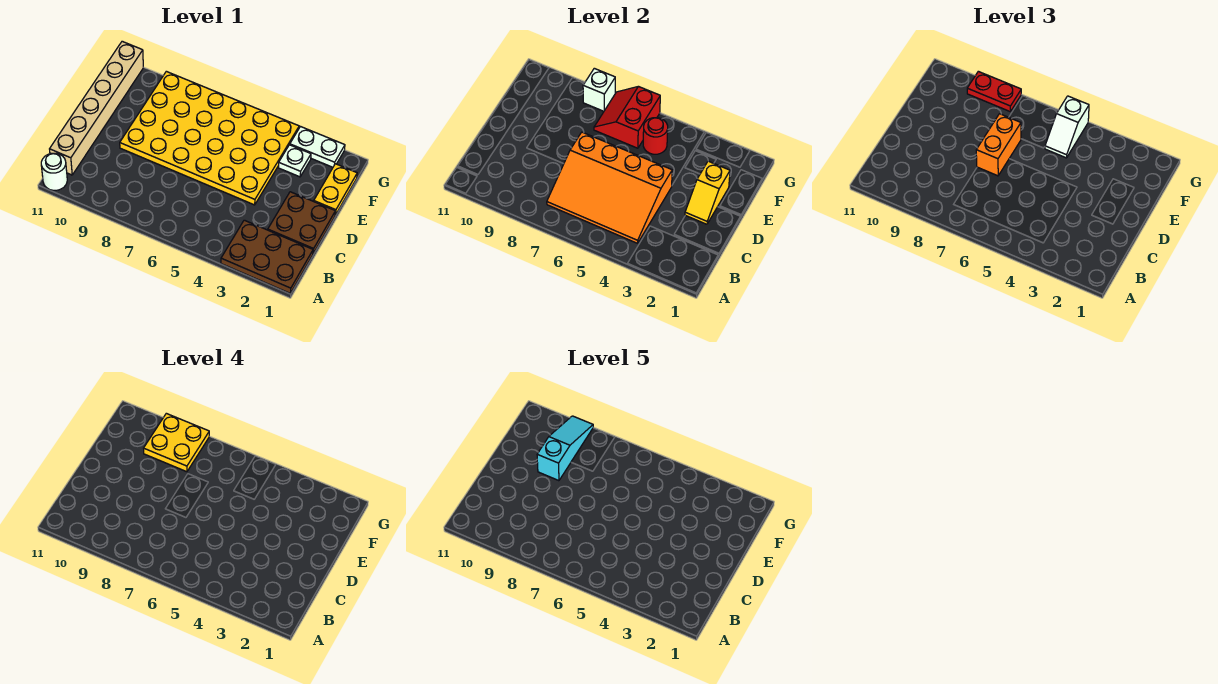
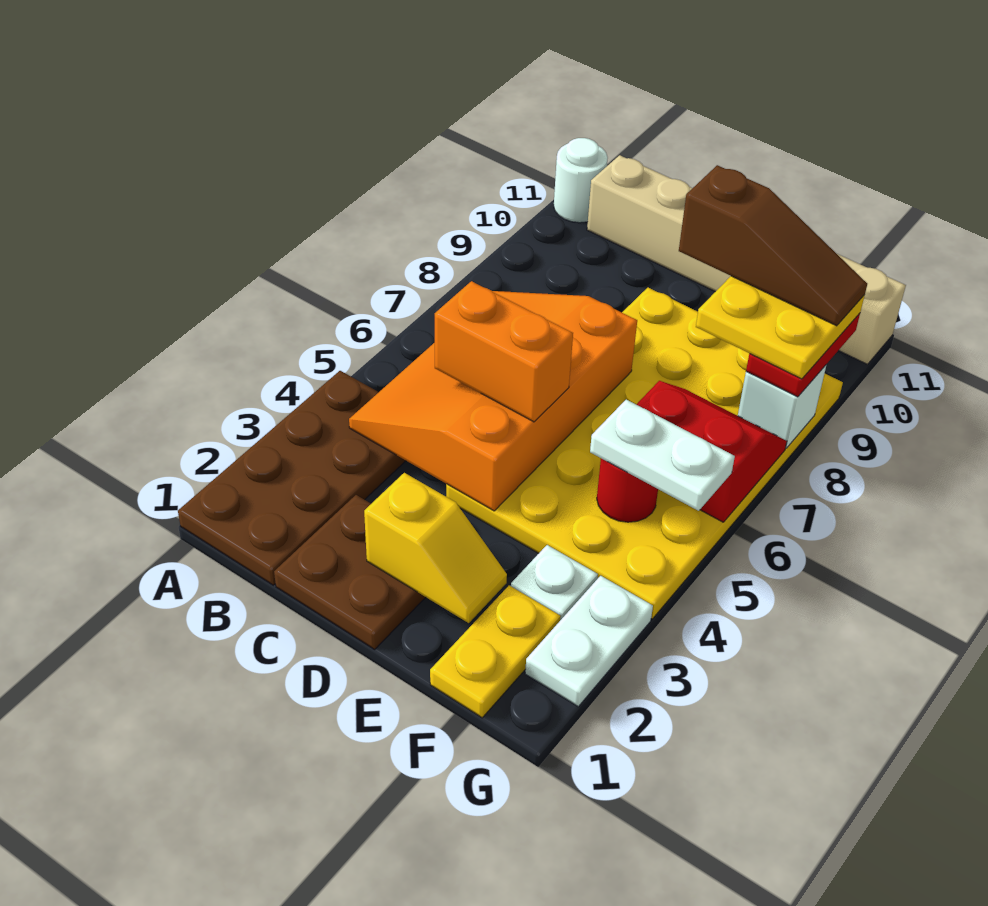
brown 2x3 plate [221,220,313,293] -> brown 2x4 plate [178,371,406,585]
yellow 1x2 slope [685,161,730,224] -> yellow 1x2 slope turned to [364,473,507,623]
orange 1x2 brick [976,114,1021,176] -> orange 1x2 brick moved to [434,281,573,422]
yellow 1x2 plate [314,164,357,215] -> yellow 1x2 plate turned to [430,585,561,718]
cyan 1x3 slope [537,416,593,481] -> brown 1x3 slope [679,165,867,326]
white 1x2 slope [1045,96,1089,158] -> white 1x2 plate [590,400,735,511]

